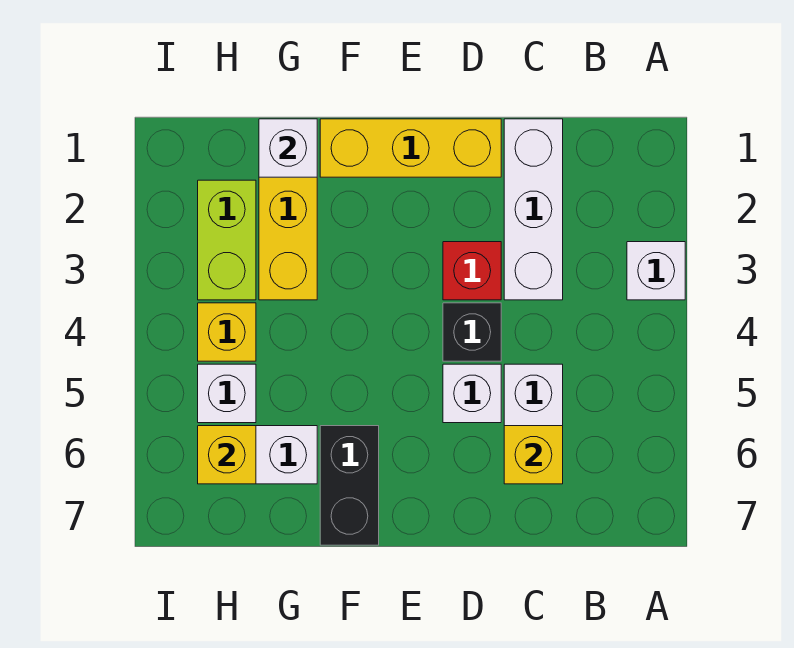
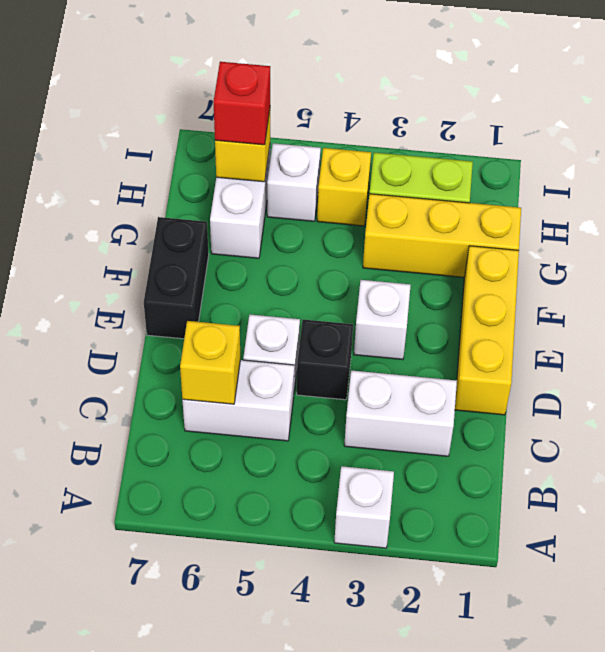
white 1x3 brick [504,119,563,300] -> white 1x2 brick [344,370,457,456]
red 1x1 brick [443,242,501,300] -> red 1x1 brick moved to [214,62,270,145]
black 1x2 brick [320,426,379,545] -> black 1x2 brick turned to [144,217,209,339]
white 1x1 brick [259,119,317,177] -> white 1x1 brick moved to [354,280,411,360]

